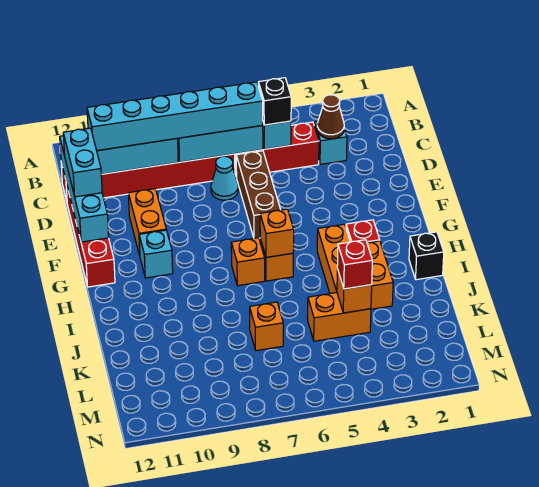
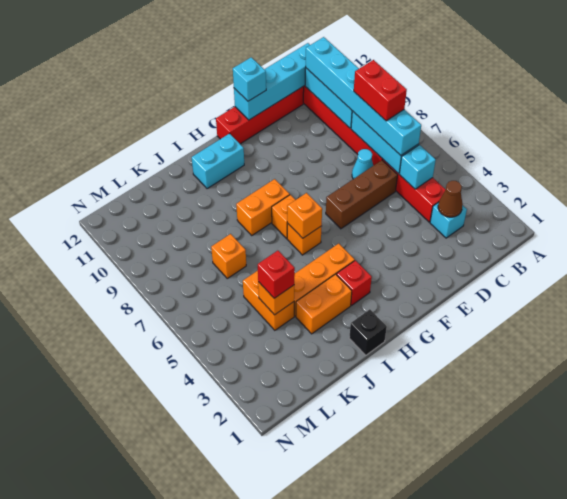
black 1x1 brick [258,78,291,125] -> none
none -> red 1x2 brick [354,60,407,121]
cyan 1x2 brick [63,128,102,197] -> cyan 1x2 brick moved to [192,133,244,189]
orange 1x2 brick [128,189,166,255] -> orange 1x2 brick moved to [236,179,290,235]
cyan 1x1 brick [139,230,173,278] -> cyan 1x1 brick moved to [233,57,266,101]

